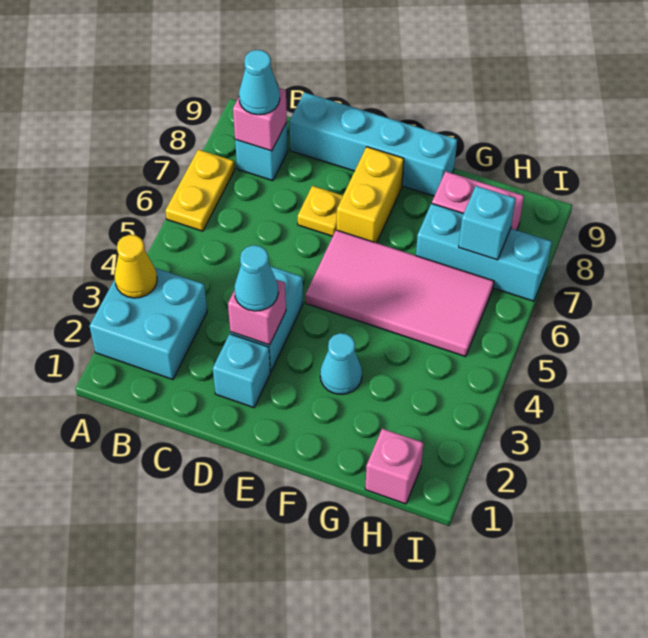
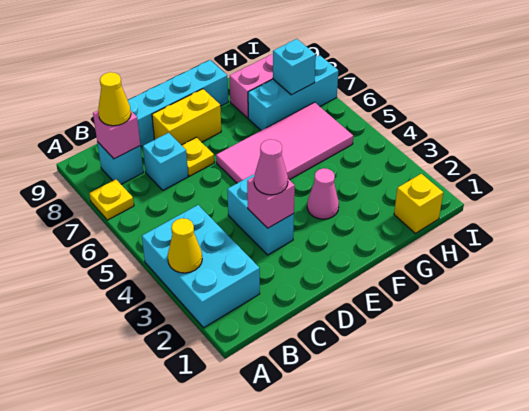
cyan 2x2 brick [90,268,207,379] -> cyan 2x3 brick [142,205,260,328]
yellow 1x2 plate [165,149,235,231] -> yellow 1x1 plate [89,179,134,220]
cyan 1x1 cone [239,50,280,115] -> yellow 1x1 cone [98,72,131,126]
cyan 1x1 brick [213,334,270,408] -> cyan 1x1 brick moved to [143,133,188,190]
cyan 1x1 cone [234,245,278,311] -> pink 1x1 cone [254,139,288,195]
yellow 1x2 brick [337,147,404,243] -> yellow 1x2 brick turned to [152,89,221,145]
cyan 1x1 cone [320,333,362,394] -> pink 1x1 cone [307,168,339,219]
pink 1x1 brick [365,429,423,504] -> yellow 1x1 brick [394,174,443,233]

